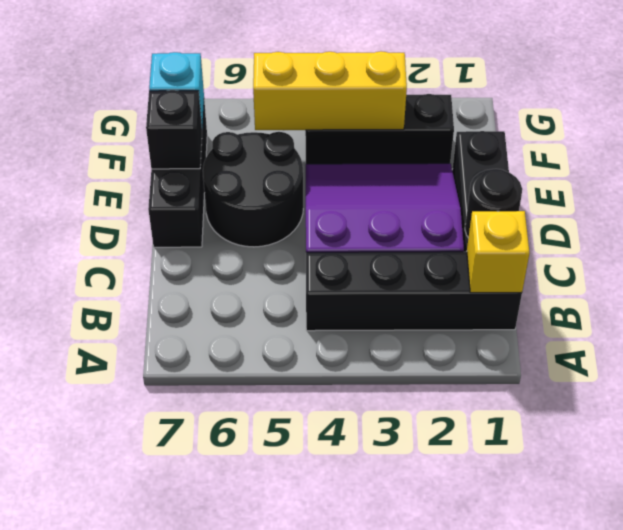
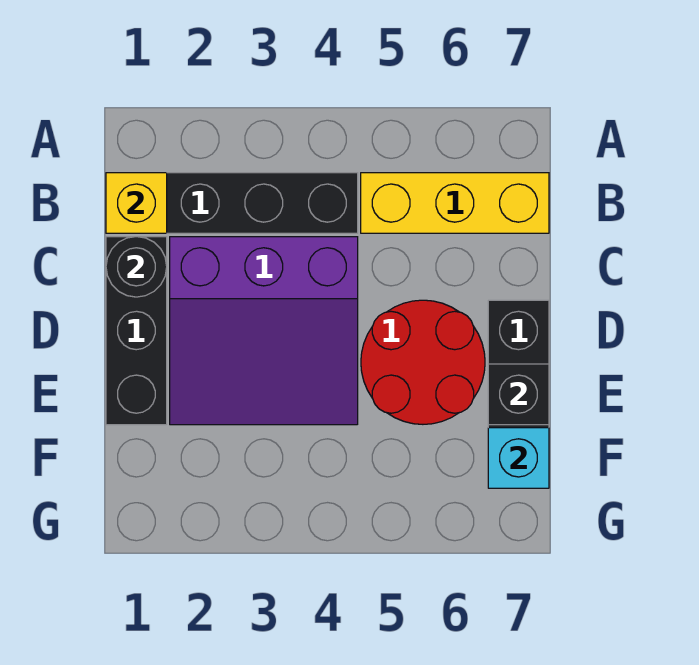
black 2x2 round brick [203,132,303,247] -> red 2x2 round brick [361,300,485,424]
black 1x3 brick [305,94,454,164] -> none
yellow 1x3 brick [253,51,407,130] -> yellow 1x3 brick moved to [361,173,549,233]

